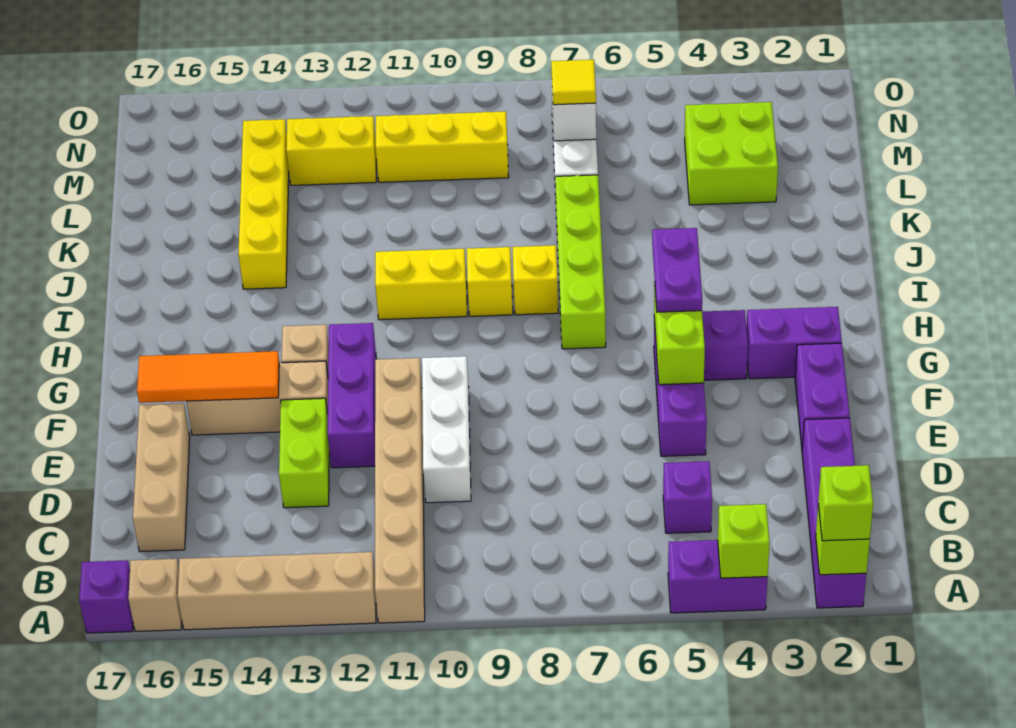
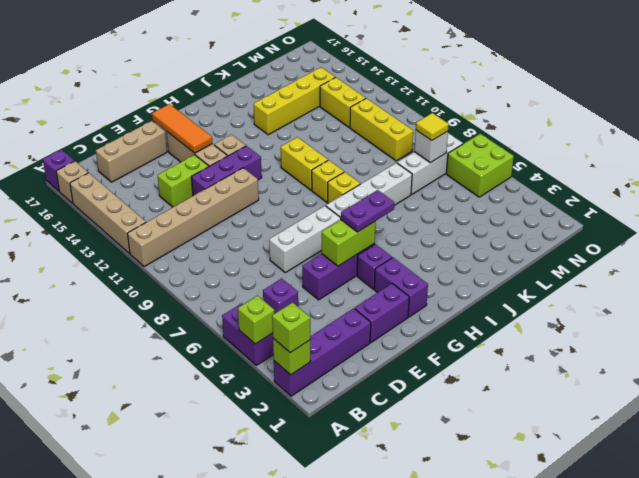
white 1x3 brick [422,356,471,503] -> white 1x3 brick moved to [269,206,341,273]
lime 1x4 brick [555,175,606,349] -> white 1x4 brick [326,163,412,217]
lime 2x2 brick [685,102,778,205] -> lime 2x2 brick moved to [446,134,514,197]

